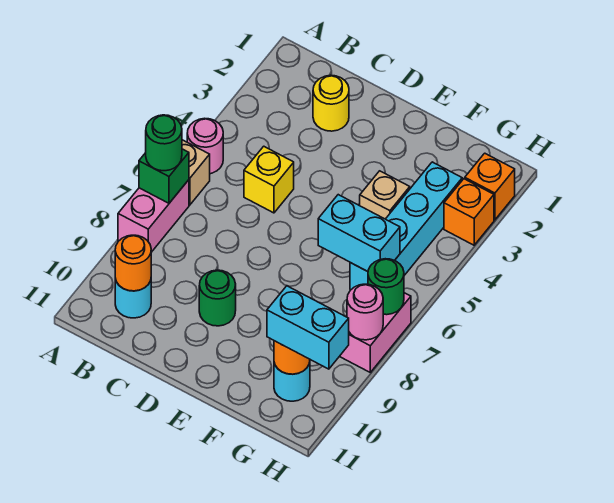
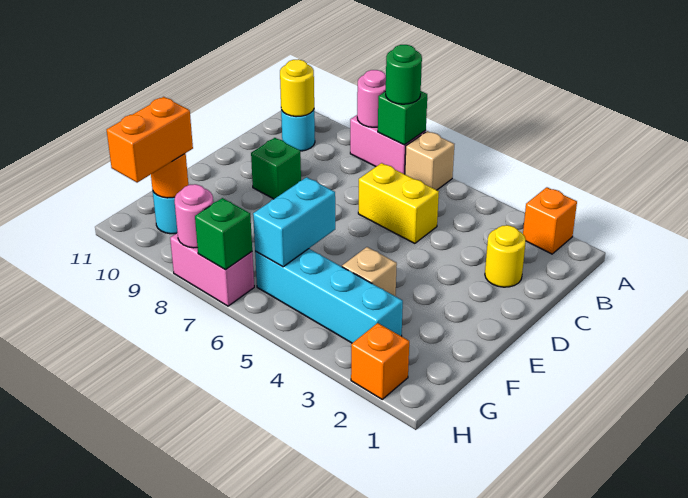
pink 1x1 round brick [187,118,223,174] -> pink 1x1 round brick moved to [357,70,386,127]
orange 1x1 round brick [115,235,151,291] -> yellow 1x1 round brick [280,59,314,117]
yellow 1x1 brick [244,146,294,213] -> yellow 1x2 brick [358,163,439,243]
green 1x1 round brick [199,270,236,326] -> green 1x1 brick [251,138,301,199]
cyan 1x2 brick [267,286,349,369] -> orange 1x2 brick [107,97,193,183]
orange 1x1 brick [444,179,494,245] -> orange 1x1 brick moved to [523,187,577,254]
green 1x1 round brick [368,259,404,315] -> green 1x1 brick [195,198,252,270]

